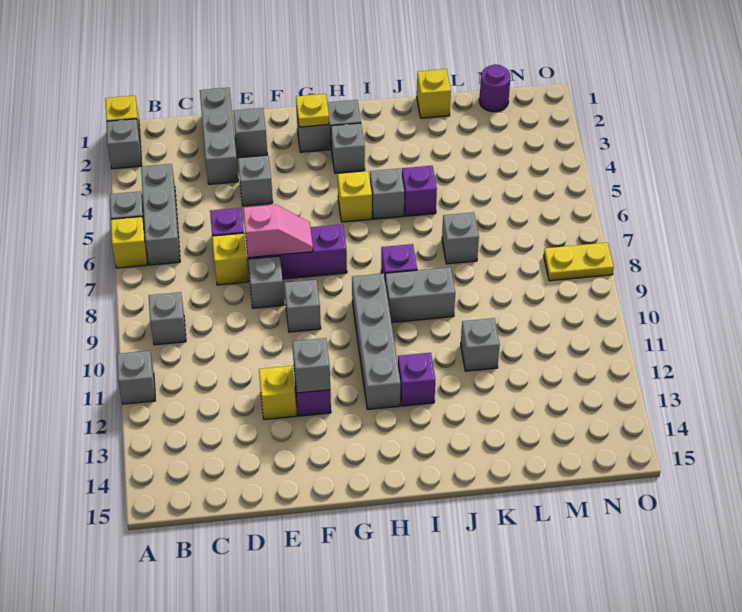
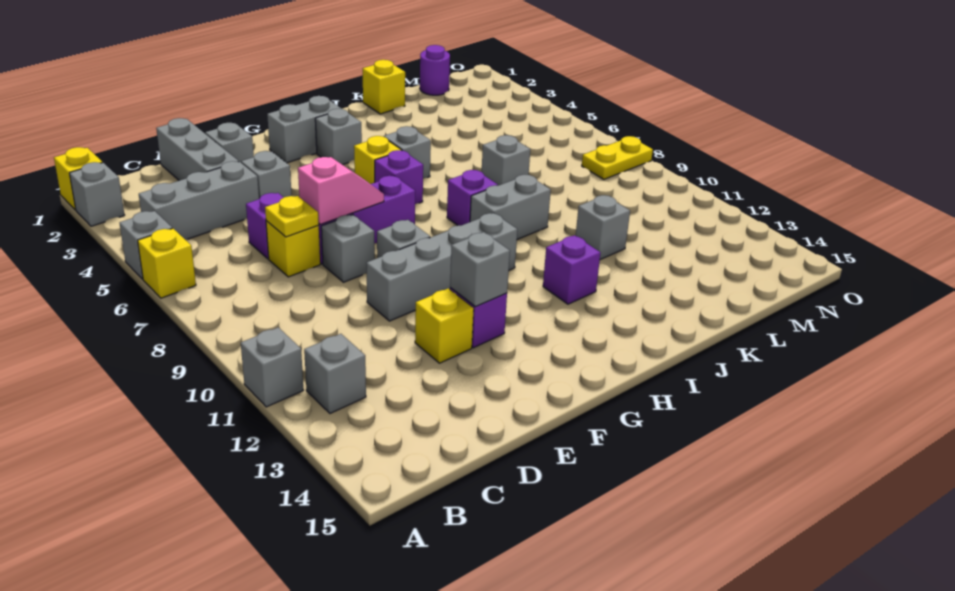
grey 1x3 brick [141,164,180,265] -> grey 1x3 brick turned to [139,161,259,239]
grey 1x1 brick [149,292,186,345] -> grey 1x1 brick moved to [304,334,366,413]
yellow 1x1 plate [296,94,329,127] -> yellow 1x1 plate moved to [265,196,319,237]
grey 1x4 brick [352,273,401,409] -> grey 1x4 brick turned to [367,213,517,321]
purple 1x1 brick [402,166,437,216] -> purple 1x1 brick moved to [375,150,423,204]

